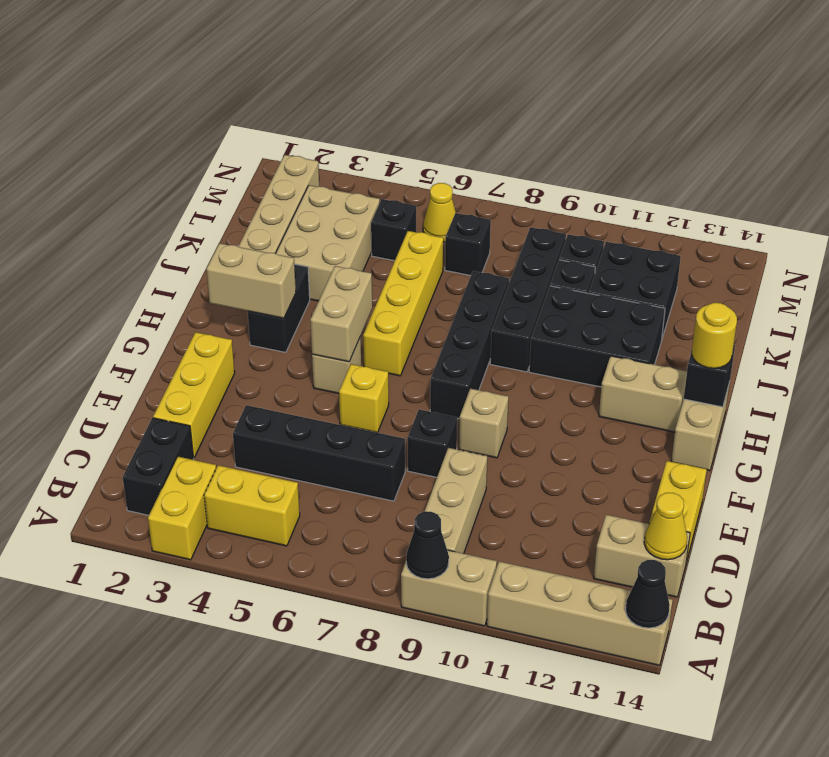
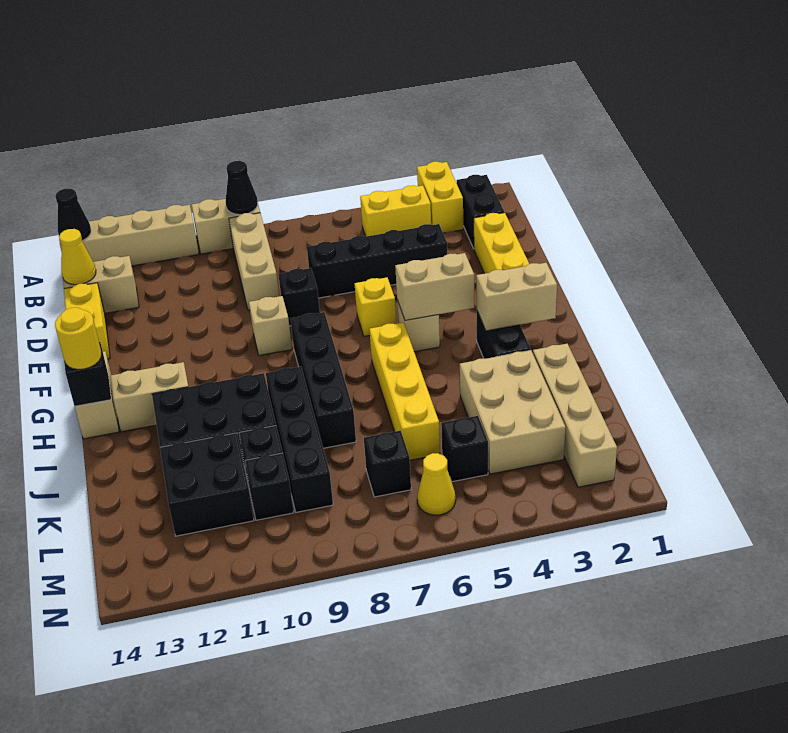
tan 1x2 brick [310,266,372,362] -> tan 1x2 brick turned to [395,253,474,320]

